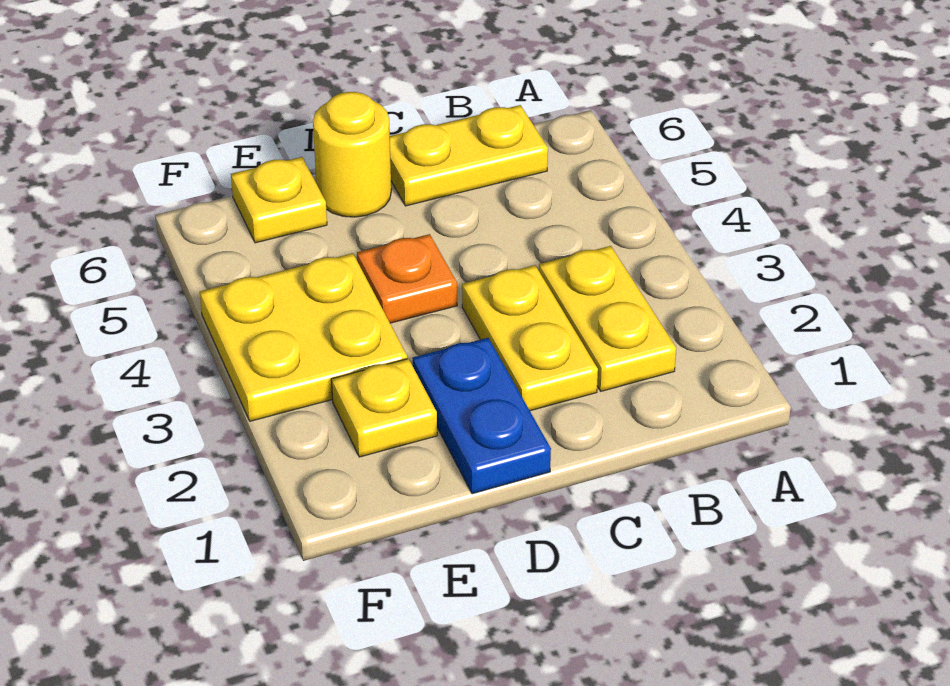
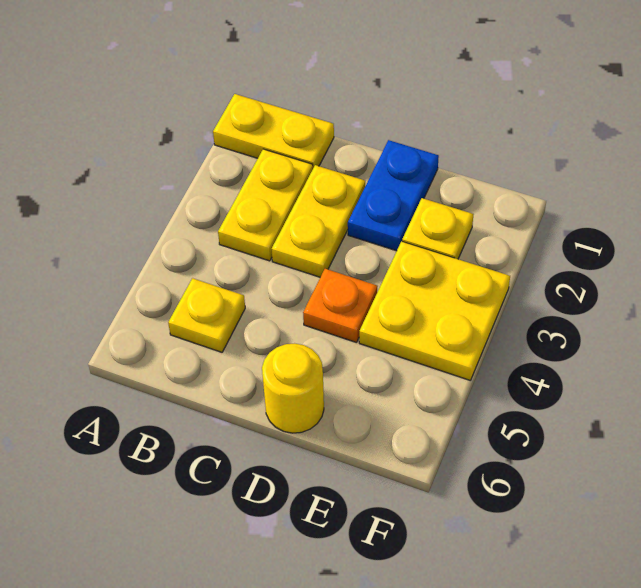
yellow 1x2 plate [390,105,548,206] -> yellow 1x2 plate moved to [213,94,334,168]
yellow 1x1 plate [231,157,327,243] -> yellow 1x1 plate moved to [168,278,245,352]

